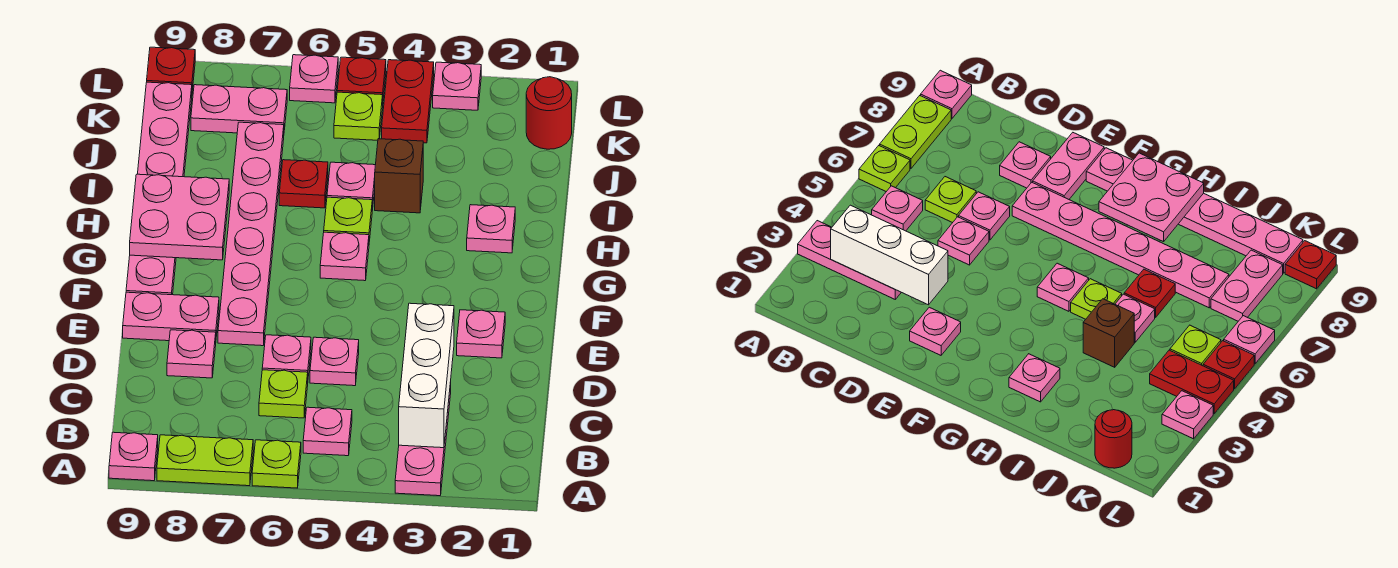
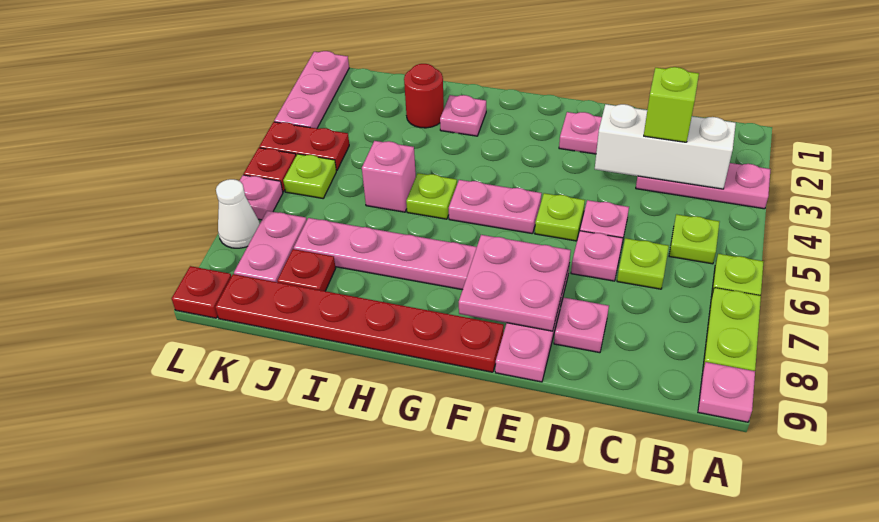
pink 1x1 plate [303,407,352,456] -> lime 1x1 plate [669,214,719,264]
none -> lime 1x1 brick [644,67,699,142]
none -> lime 1x1 plate [535,193,585,241]
pink 1x6 plate [126,82,192,295] -> red 1x6 plate [215,274,504,372]
pink 1x1 plate [320,232,369,281] -> pink 1x2 plate [449,180,542,234]
pink 2x2 plate [130,174,229,260] -> pink 2x2 plate moved to [459,235,571,331]
brown 1x1 brick [375,139,423,213] -> none
pink 1x1 plate [327,162,375,210] -> pink 1x1 brick [362,141,416,212]
red 1x1 plate [279,160,328,208] -> red 1x1 plate moved to [277,249,336,291]
red 1x1 round brick [526,77,572,149] -> red 1x1 round brick moved to [404,64,444,128]
pink 1x1 plate [433,62,481,110] -> pink 1x3 plate [274,51,349,128]
none -> white 1x1 cone [216,179,260,248]

